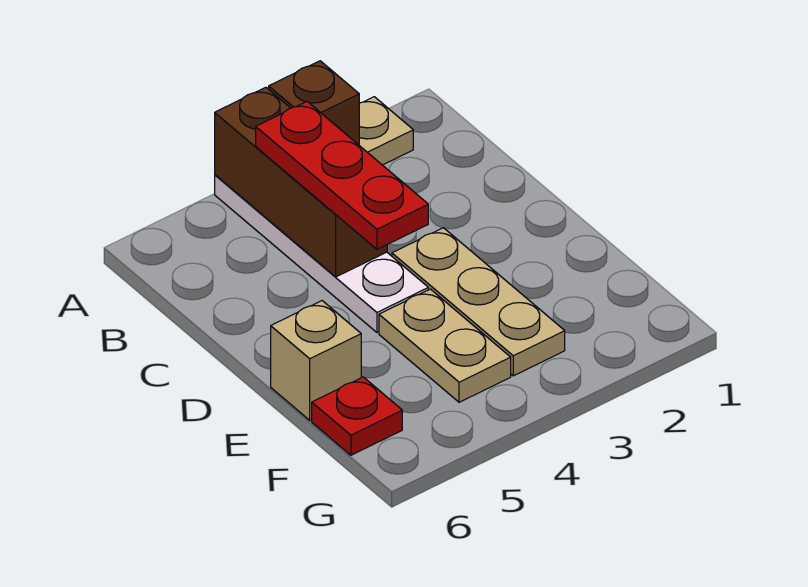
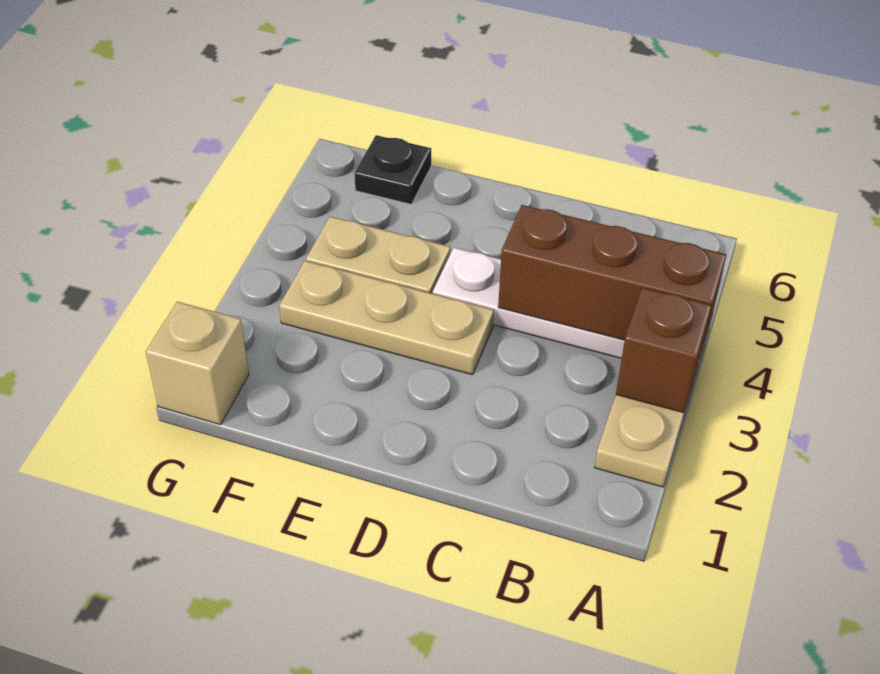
red 1x3 plate [256,102,428,249] -> none
tan 1x1 brick [271,301,361,420] -> tan 1x1 brick moved to [146,302,249,425]
red 1x1 plate [312,377,402,455] -> black 1x1 plate [355,135,431,204]

